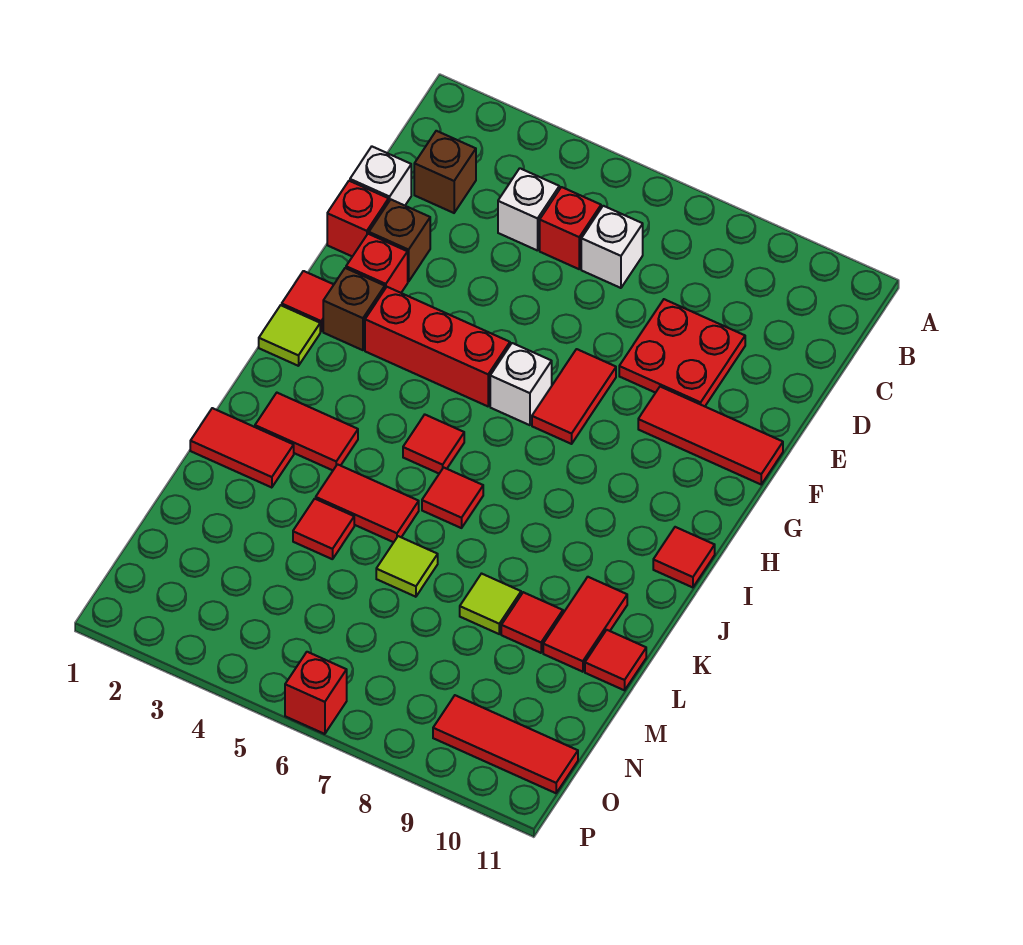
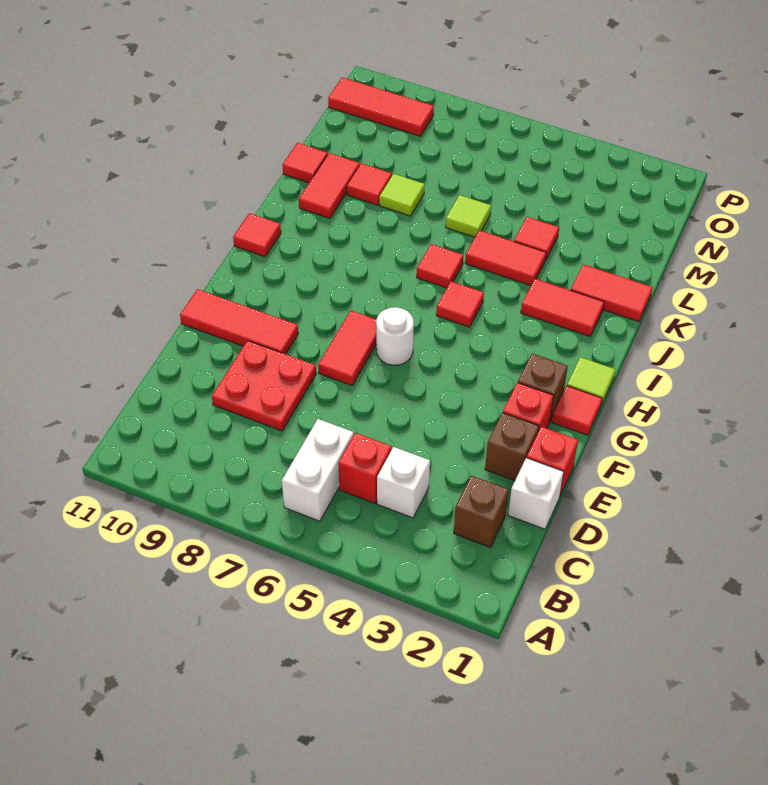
white 1x1 brick [581,206,643,288] -> white 1x2 brick [282,419,354,521]
red 1x3 brick [365,287,510,406] -> none
white 1x1 brick [490,343,552,425] -> white 1x1 round brick [376,307,414,365]
red 1x1 brick [285,652,347,734] -> none

